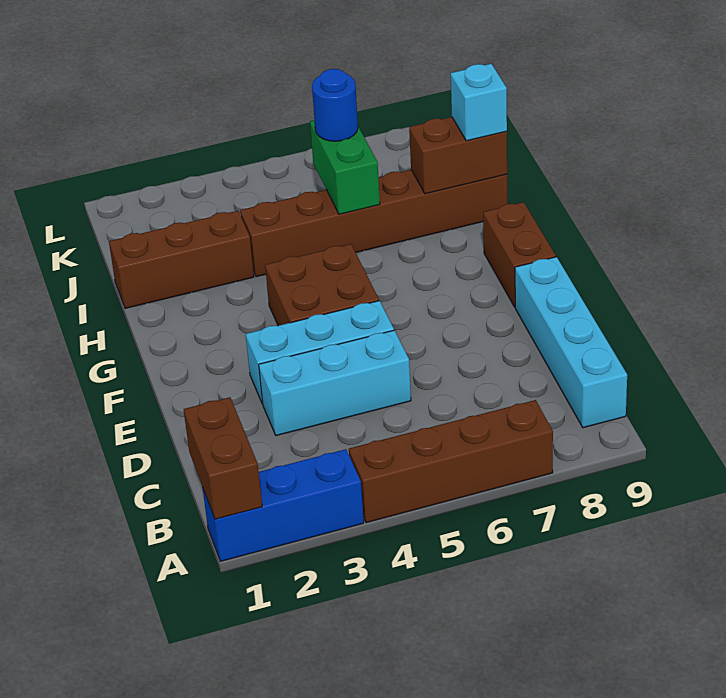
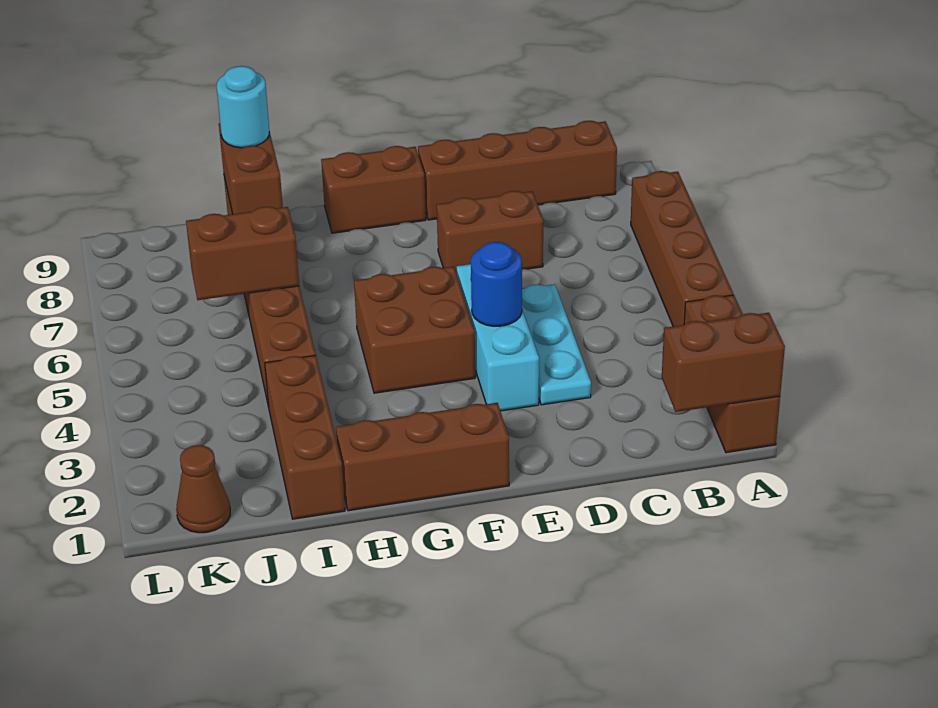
blue 1x3 brick [203,449,364,561] -> brown 1x3 brick [684,295,780,453]
cyan 1x4 brick [515,257,627,428] -> brown 1x4 brick [418,121,617,220]
cyan 1x3 brick [259,330,411,436] -> cyan 1x3 plate [522,284,591,405]
none -> brown 1x2 brick [437,191,543,274]
none -> brown 1x3 brick [336,403,509,511]
green 1x2 brick [310,120,380,214] -> brown 1x2 brick [186,207,299,300]
cyan 1x1 brick [451,64,507,141] -> cyan 1x1 round brick [217,66,269,148]
blue 1x1 round brick [312,69,358,141] -> blue 1x1 round brick moved to [471,242,522,326]
none -> brown 1x1 cone [176,445,230,533]

